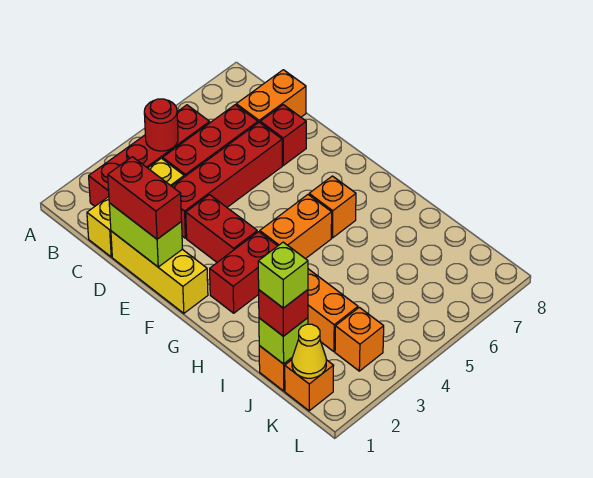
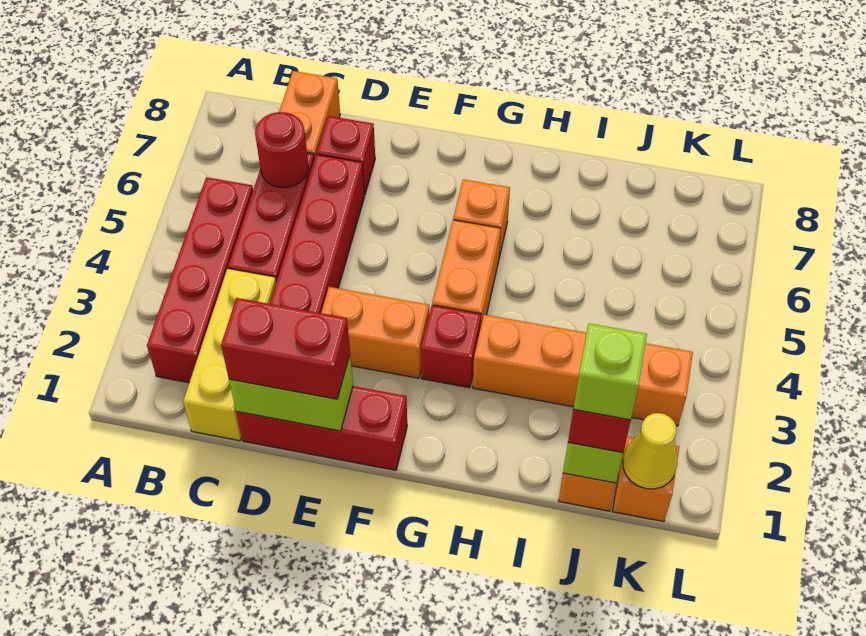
red 1x1 round brick [144,99,178,151] -> red 1x1 round brick moved to [255,112,309,188]
yellow 1x3 brick [111,231,208,313] -> red 1x3 brick [236,386,407,470]
red 1x2 brick [186,195,257,262] -> orange 1x2 brick [321,287,429,378]
red 1x2 brick [210,232,277,313] -> red 1x1 brick [421,305,481,388]

